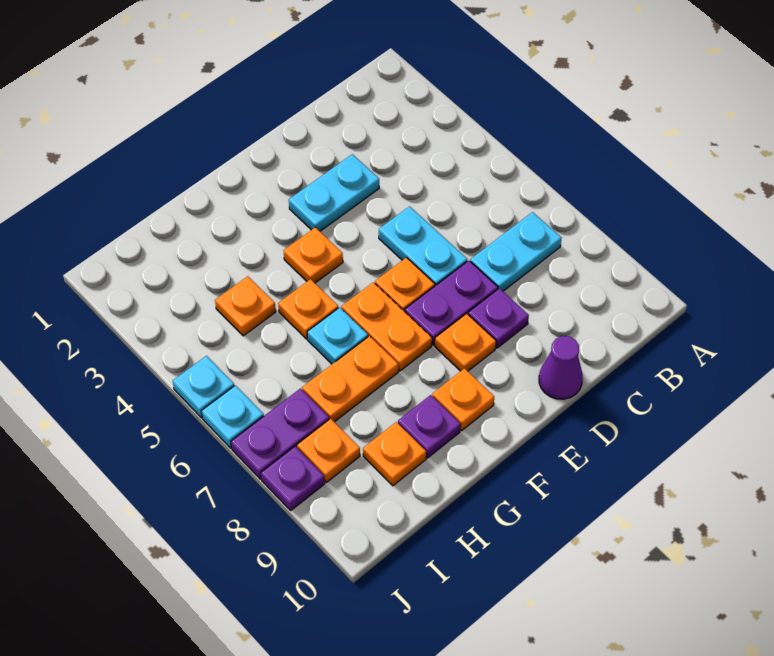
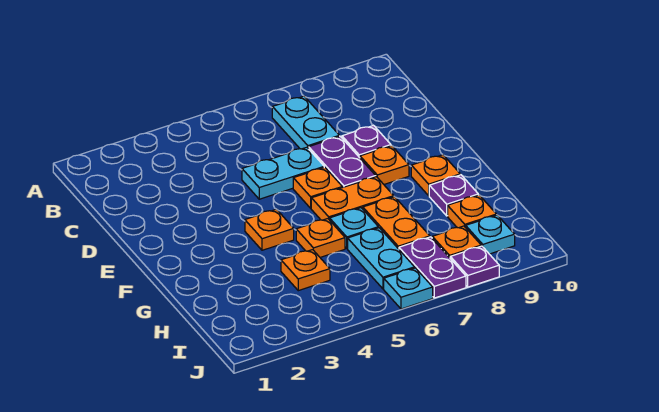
cyan 1x2 plate [289,154,379,231] -> cyan 1x2 plate moved to [348,228,415,289]
purple 1x1 cone [539,336,583,399] -> none
cyan 1x1 plate [173,356,234,418] -> cyan 1x1 plate moved to [466,215,515,254]

